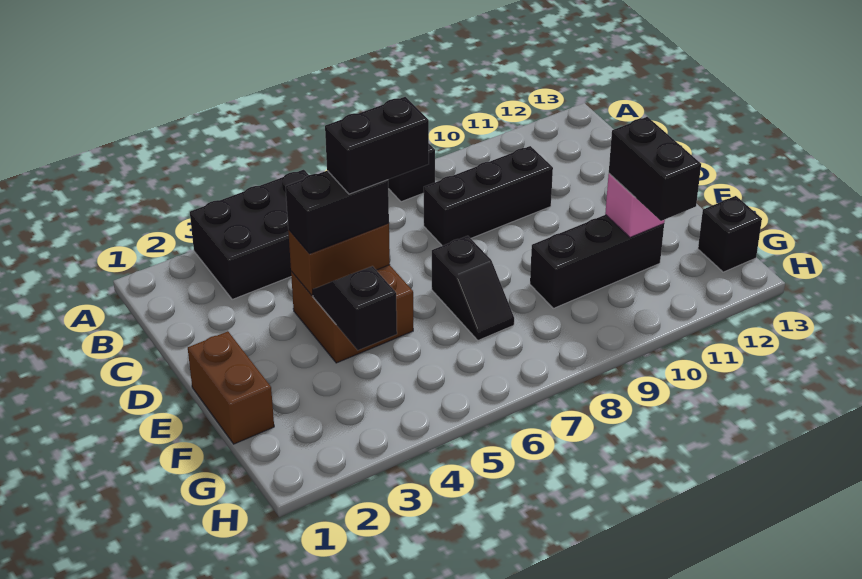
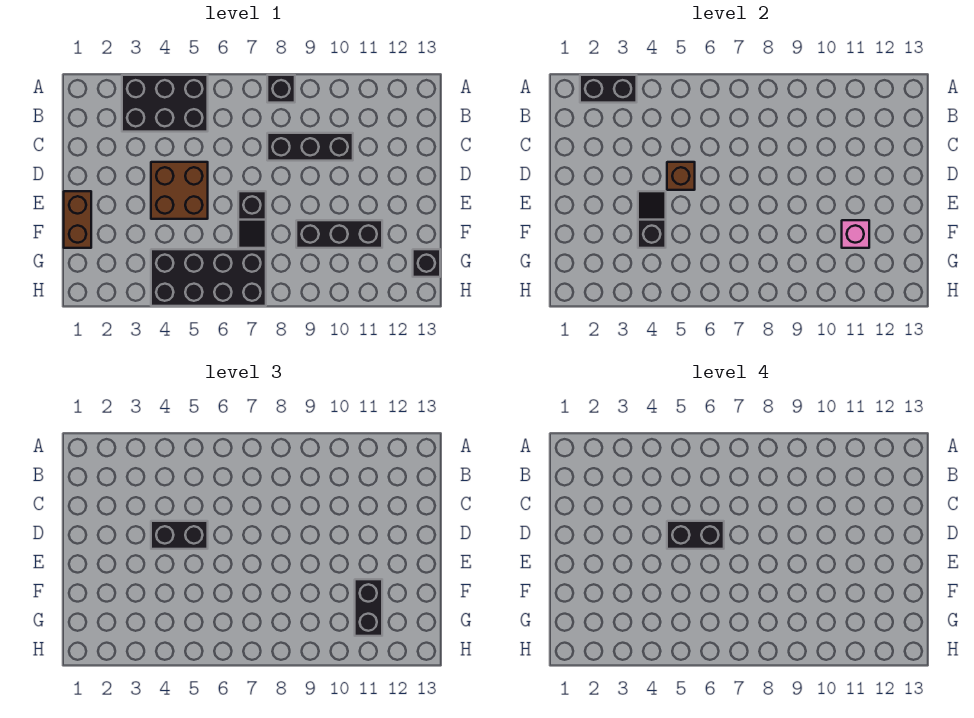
none -> black 1x2 brick [580,75,637,103]
brown 1x2 brick [288,223,390,295] -> brown 1x1 brick [667,162,695,190]
none -> black 2x4 brick [151,249,266,306]

